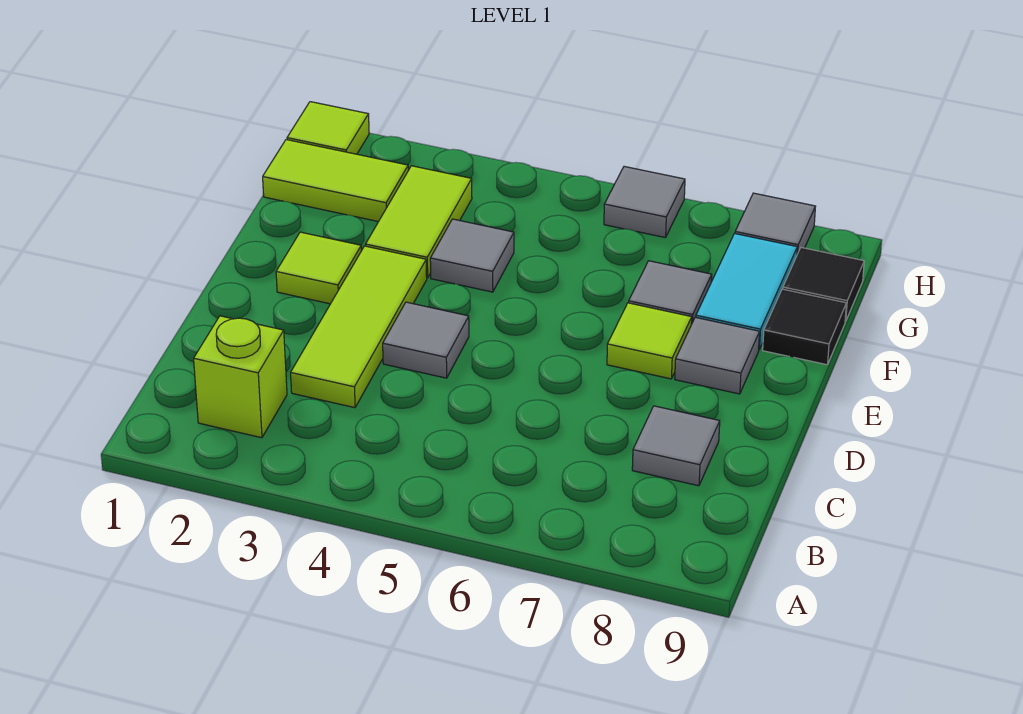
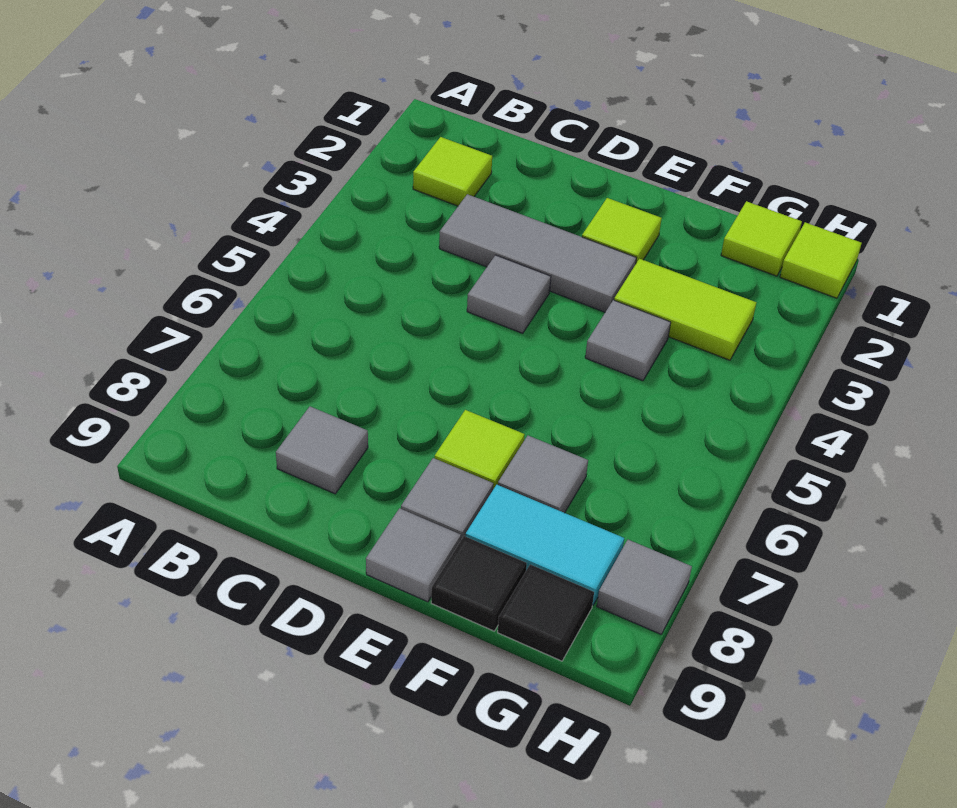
lime 1x1 brick [194,316,287,438] -> lime 1x1 tile [413,137,492,206]
lime 1x3 tile [291,246,427,408] -> grey 1x3 tile [439,194,636,312]
lime 1x2 tile [263,140,408,222] -> lime 1x1 tile [721,201,802,276]
grey 1x1 tile [604,167,685,238] -> grey 1x1 tile moved to [366,508,461,602]

